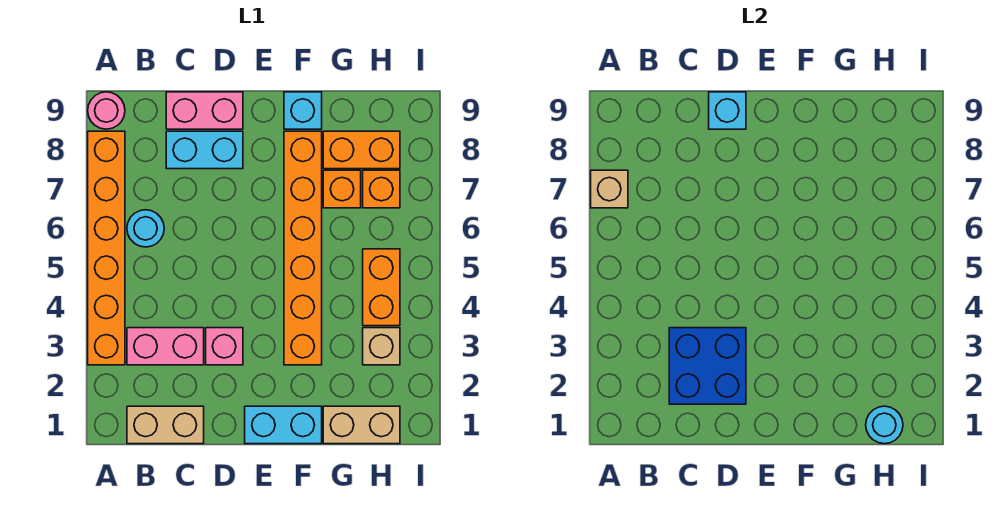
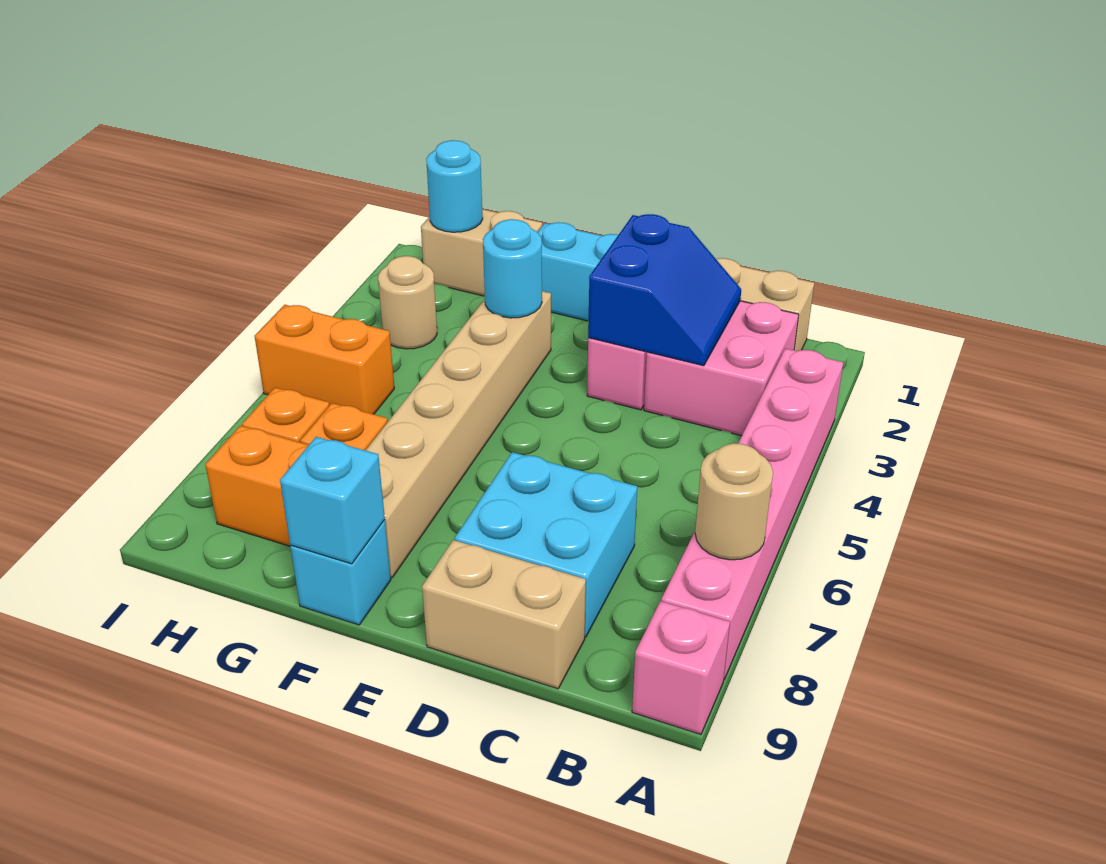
orange 1x6 brick [88,131,125,365] -> pink 1x6 brick [661,348,843,679]
tan 1x1 brick [591,170,628,208] -> tan 1x1 round brick [695,443,773,560]
pink 1x1 round brick [88,92,125,129] -> pink 1x1 brick [632,601,730,734]
pink 1x2 brick [127,328,204,365] -> pink 2x2 brick [644,301,799,436]
cyan 1x1 round brick [127,210,164,247] -> cyan 1x1 round brick moved to [483,219,542,318]
blue 2x2 brick [669,328,746,404] -> blue 2x2 slope [588,214,741,366]
cyan 1x2 brick [166,131,243,169] -> cyan 2x2 brick [455,452,637,637]
pink 1x2 brick [166,92,243,129] -> tan 1x2 brick [422,540,586,689]
cyan 1x1 brick [709,92,746,129] -> cyan 1x1 brick moved to [280,437,385,564]
orange 1x6 brick [284,131,322,365] -> tan 1x6 brick [366,291,551,578]
tan 1x1 brick [363,328,400,365] -> tan 1x1 round brick [378,256,437,349]
orange 1x2 brick [363,249,400,326] -> orange 1x2 brick turned to [255,305,394,414]

